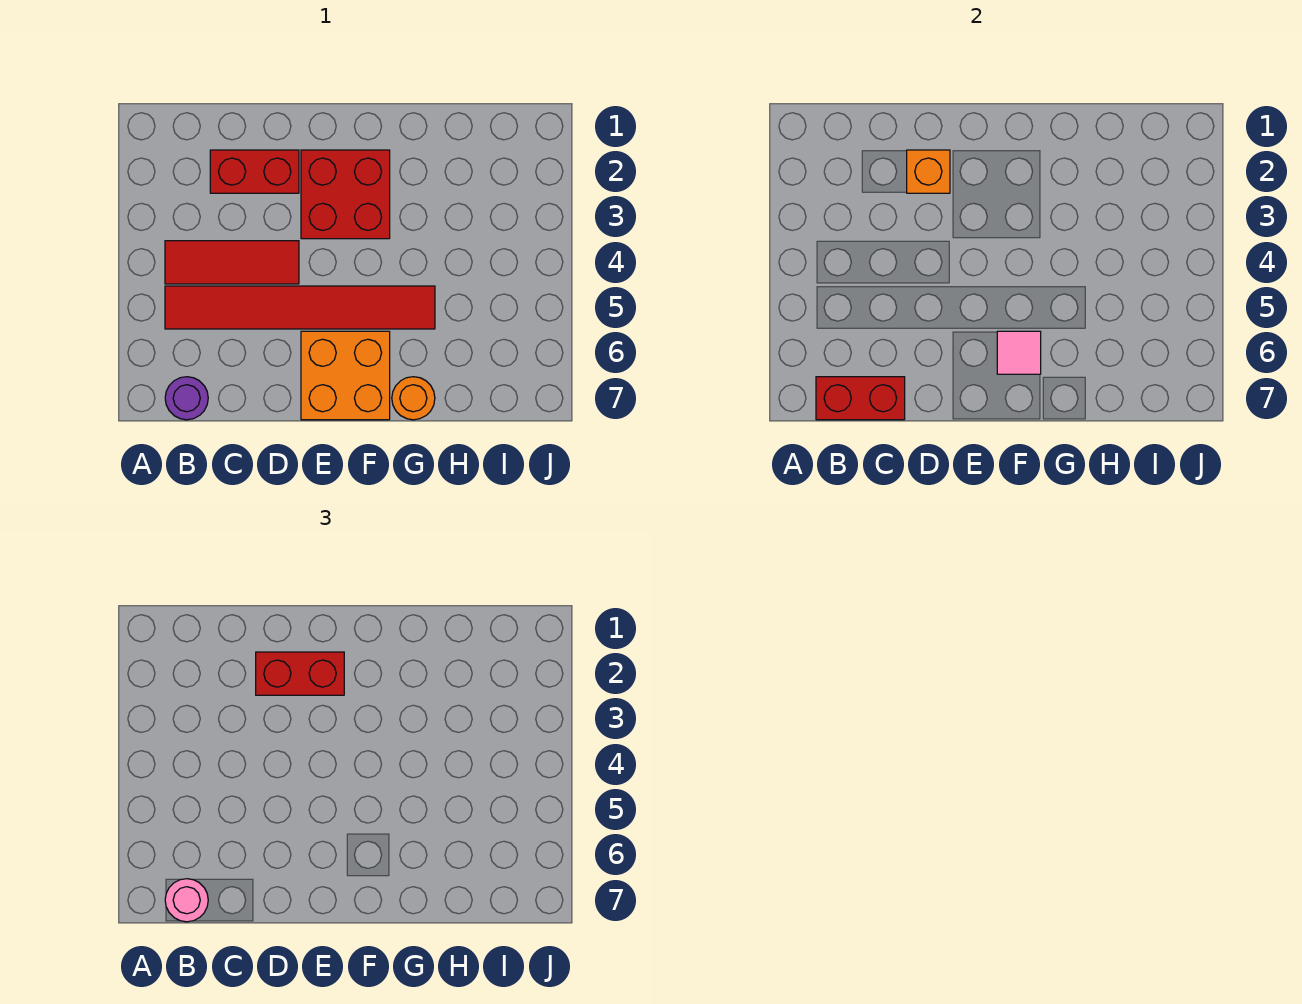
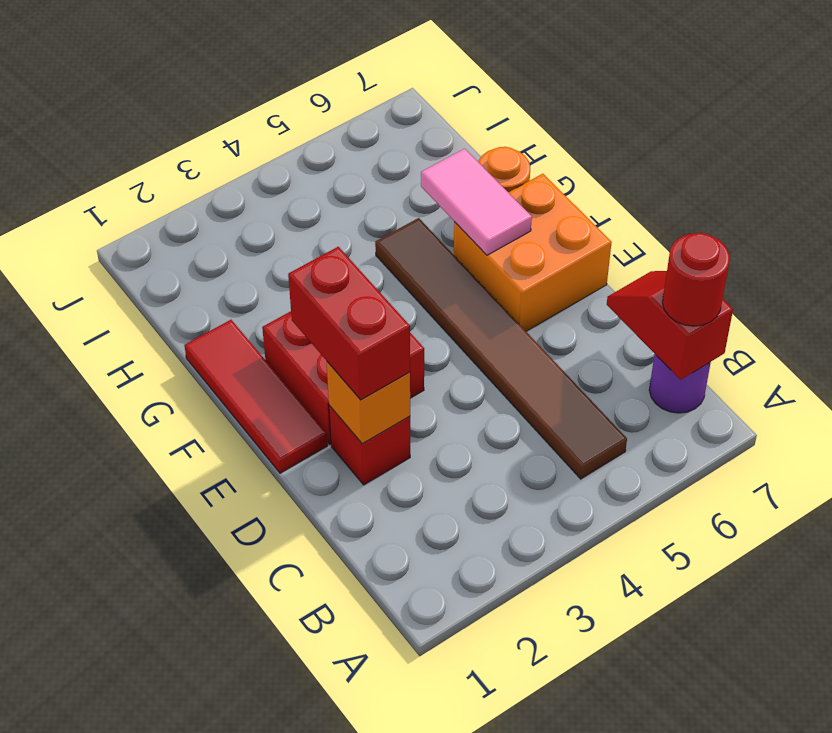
red 1x3 tile [165,241,299,284] -> red 1x3 tile moved to [184,320,327,473]
red 1x6 tile [165,286,435,329] -> brown 1x6 tile [375,218,627,479]
red 1x2 brick [816,377,905,420] -> red 1x2 slope [607,271,733,380]
pink 1x1 round brick [165,879,208,922] -> red 1x1 round brick [662,233,730,326]
red 1x2 brick [210,150,299,193] -> red 1x1 brick [329,405,410,485]
pink 1x1 tile [997,331,1041,374] -> pink 1x2 tile [421,149,532,255]

